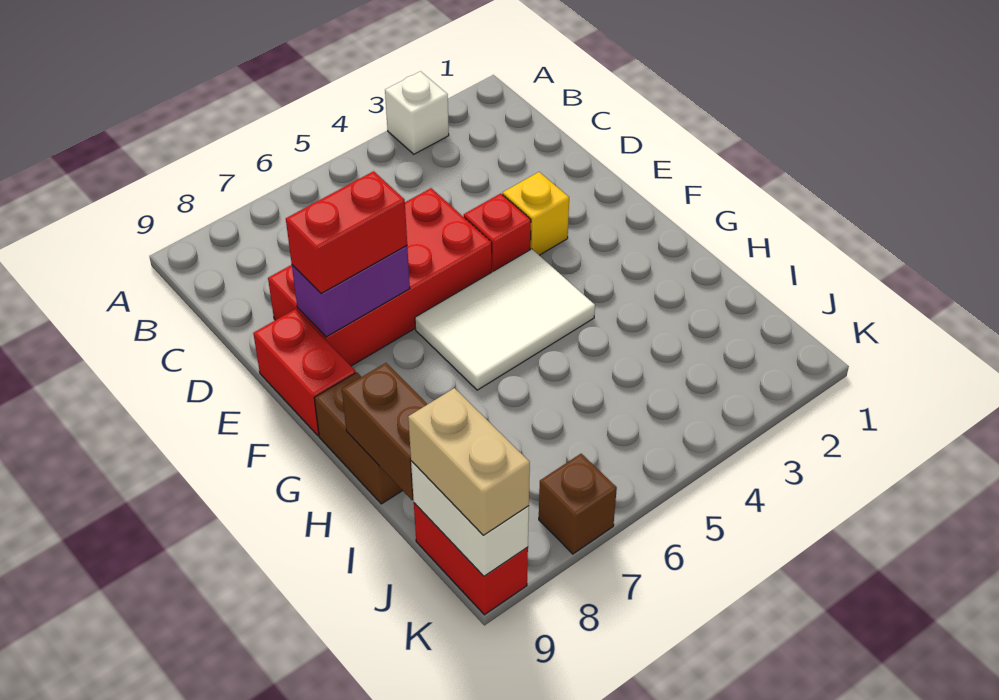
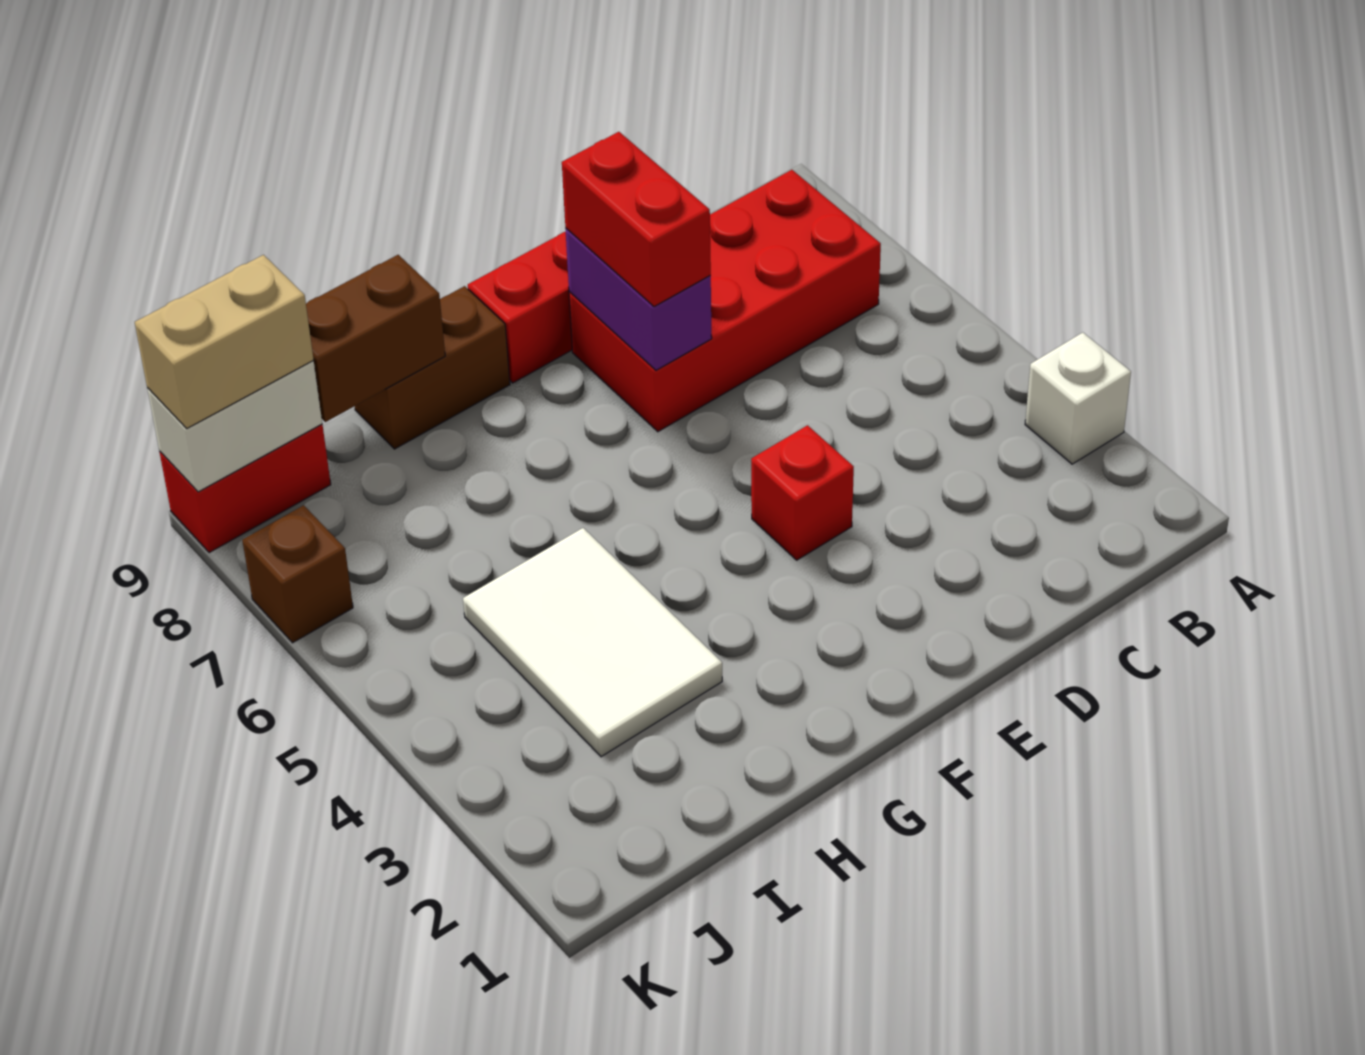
red 2x4 brick [268,188,492,366] -> red 2x4 brick turned to [569,170,881,432]
yellow 1x1 brick [503,172,569,255] -> none
white 2x3 tile [415,249,595,390] -> white 2x3 tile moved to [463,528,722,757]

